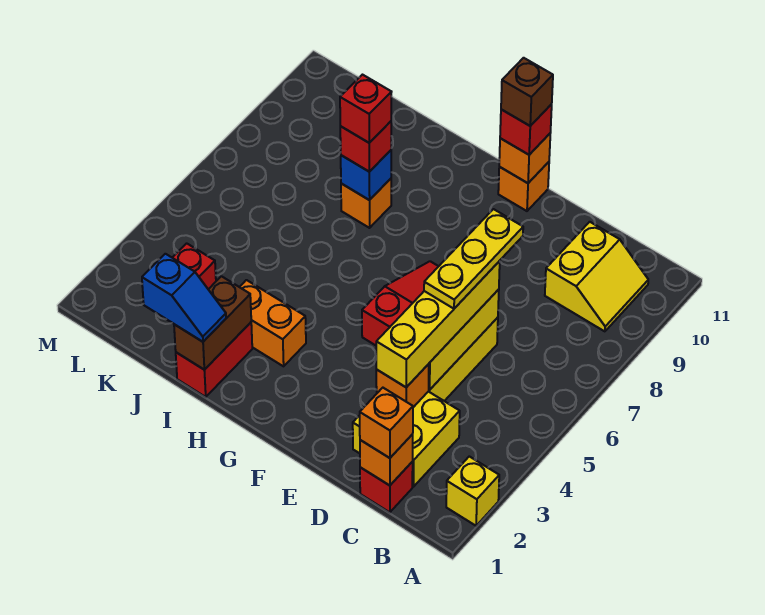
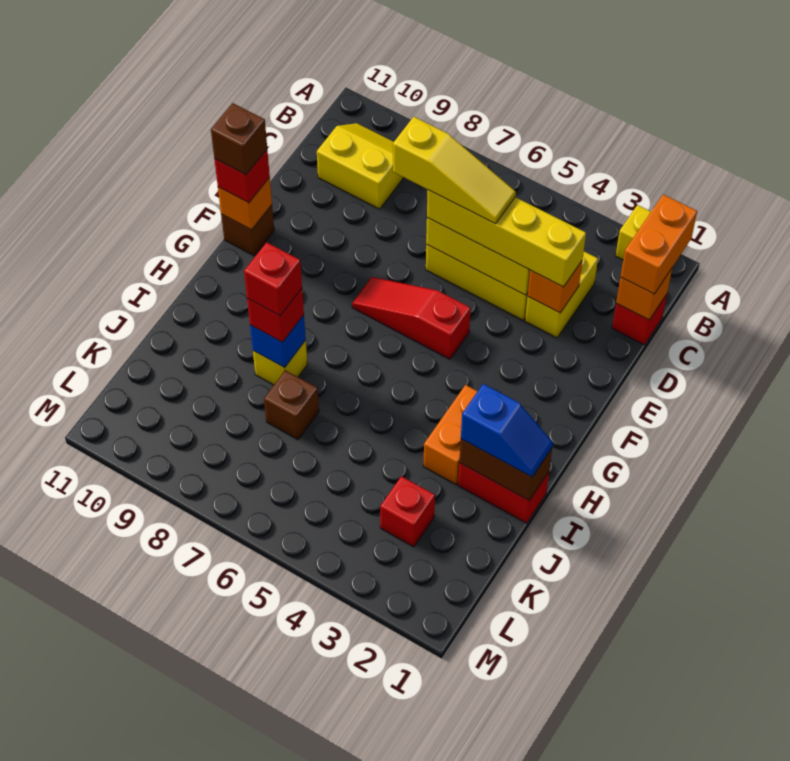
orange 1x1 brick [360,388,413,458] -> orange 1x2 brick [621,194,697,294]
yellow 2x2 brick [353,392,460,487] -> yellow 1x2 brick [525,252,598,338]
yellow 1x3 plate [424,209,523,309] -> yellow 1x3 slope [393,117,516,224]
orange 1x1 brick [498,162,549,211] -> brown 1x1 brick [221,205,274,256]
blue 1x2 slope [142,254,226,342] -> blue 1x2 slope turned to [461,384,553,477]
orange 1x1 brick [341,179,391,228] -> yellow 1x1 brick [253,341,307,385]
none -> brown 1x1 brick [264,370,319,439]

